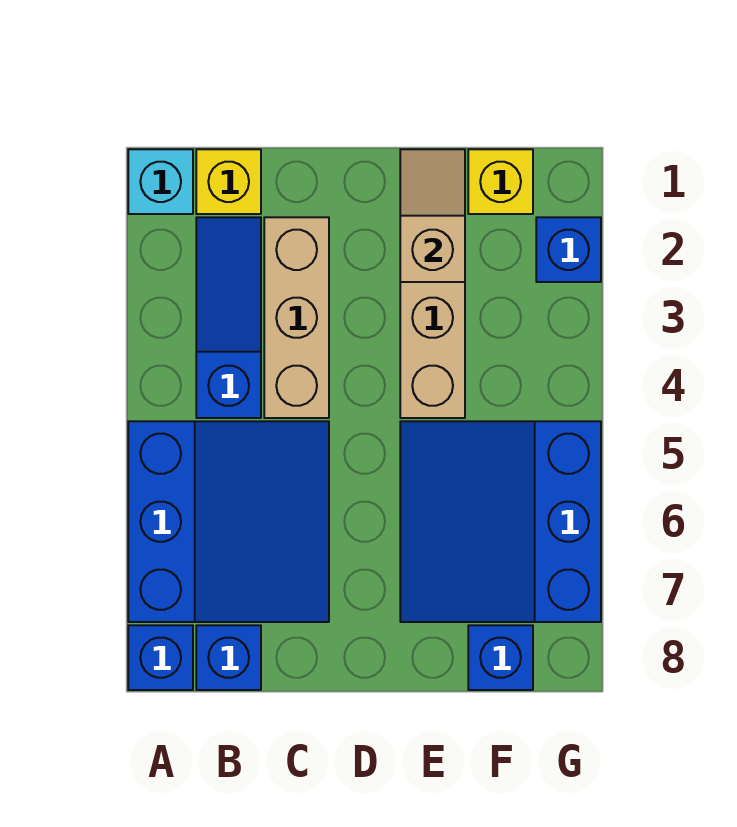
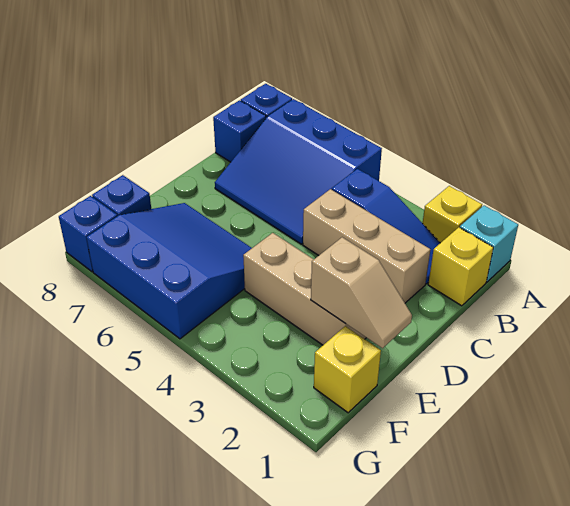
none -> yellow 1x1 brick [423,186,482,243]
blue 1x1 brick [536,217,601,282] -> blue 1x1 brick moved to [59,196,117,272]

